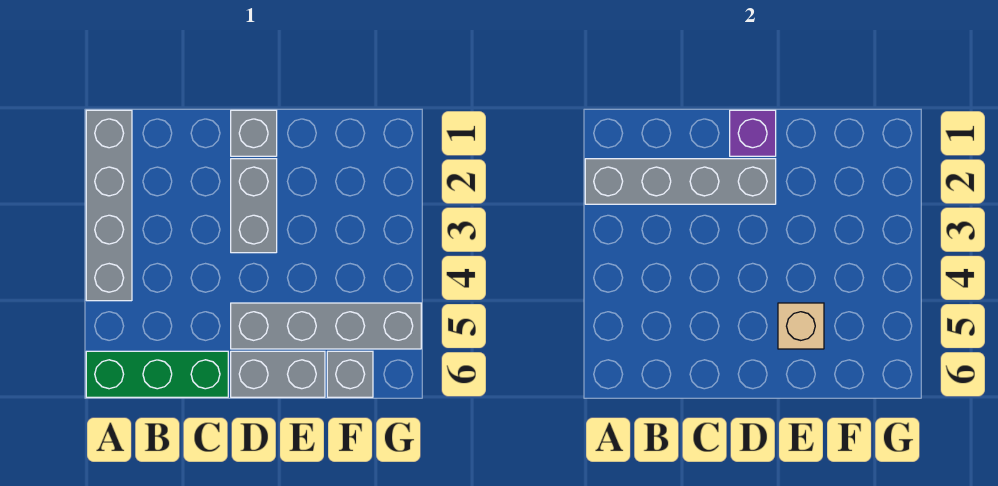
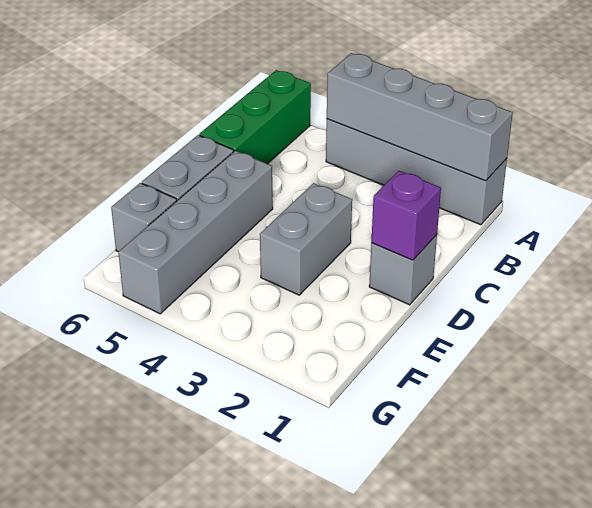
grey 1x4 brick [585,159,776,204] -> grey 1x4 brick turned to [327,53,513,181]
grey 1x2 brick [231,159,277,253] -> grey 1x2 brick turned to [260,183,352,295]
tan 1x1 brick [778,303,824,349] -> none

